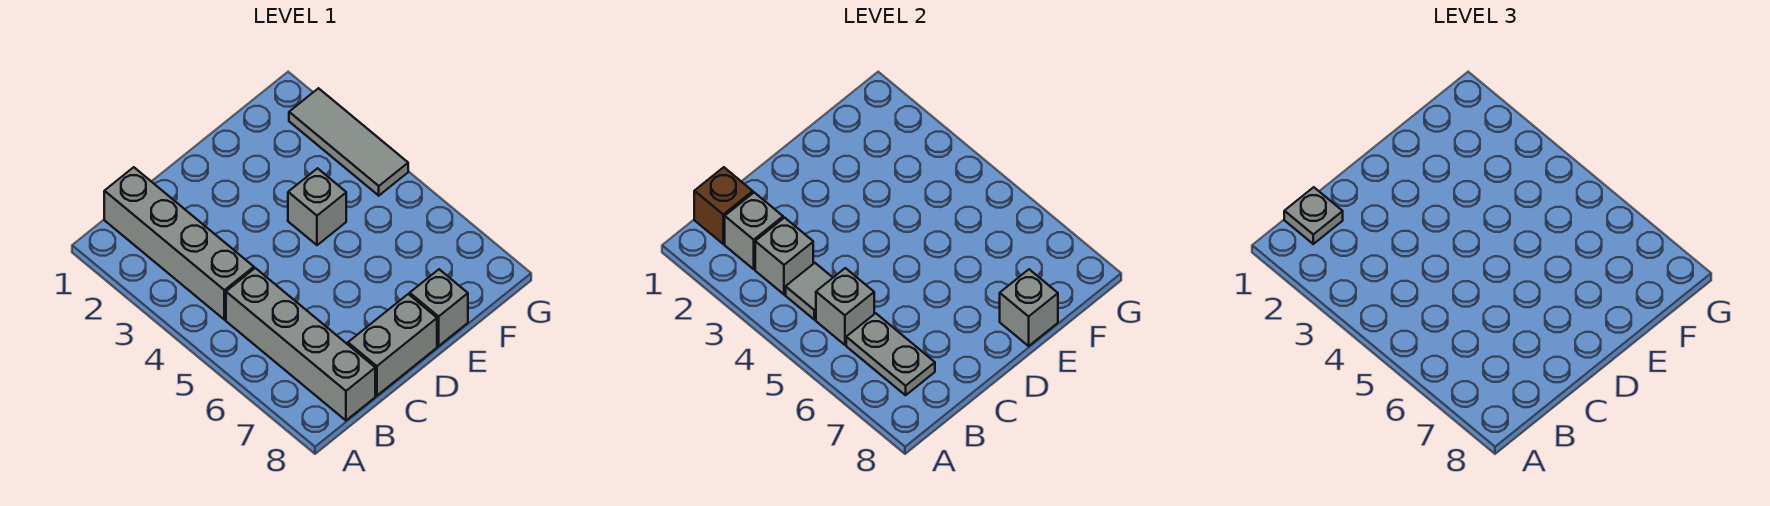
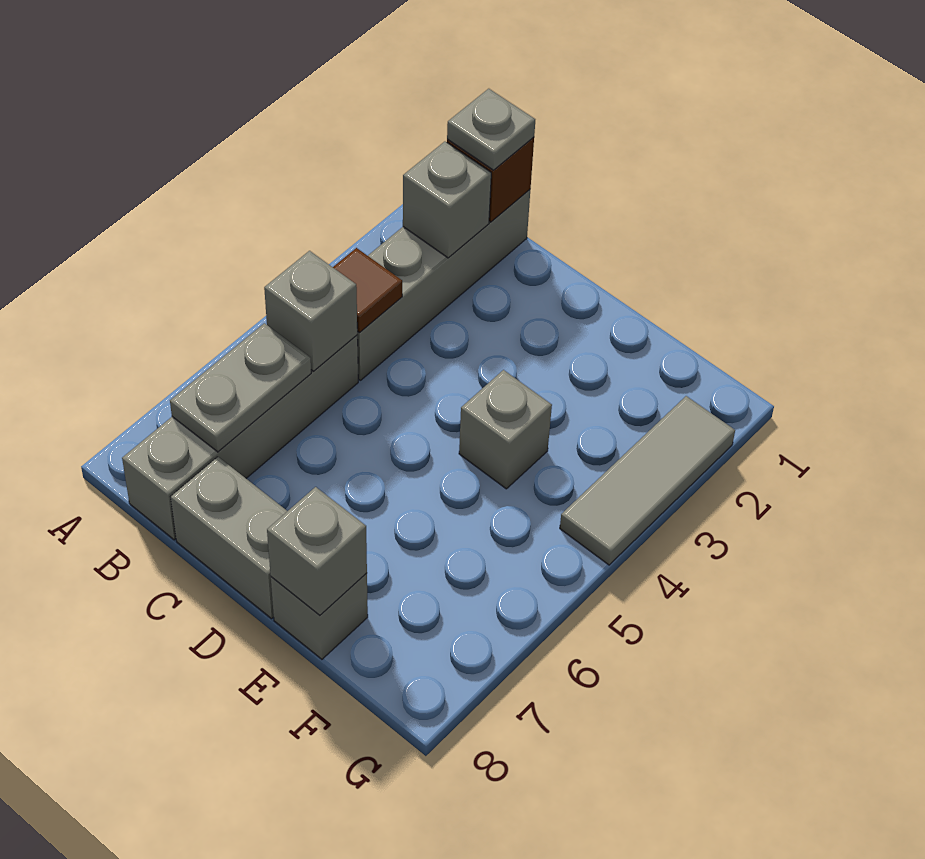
grey 1x1 brick [755,218,813,294] -> none
grey 1x1 tile [786,263,833,320] -> brown 1x1 tile [333,248,402,332]

